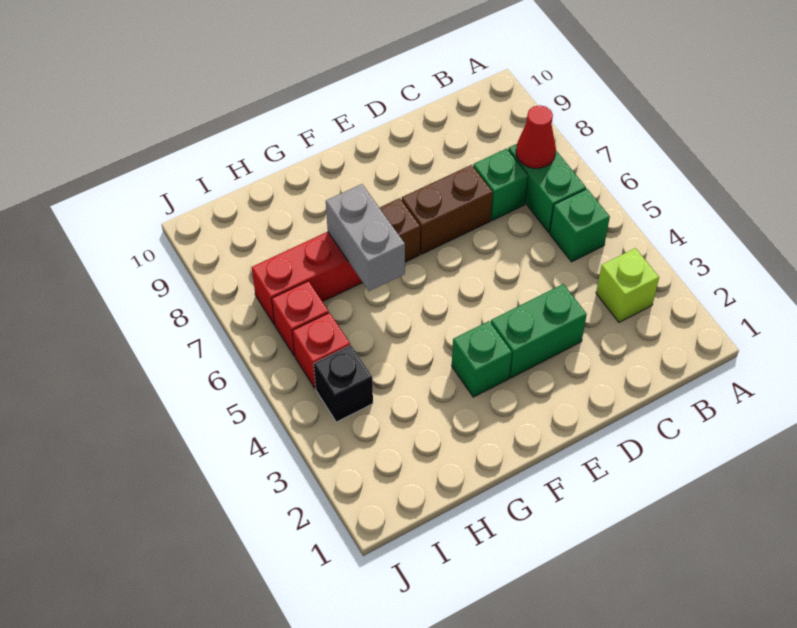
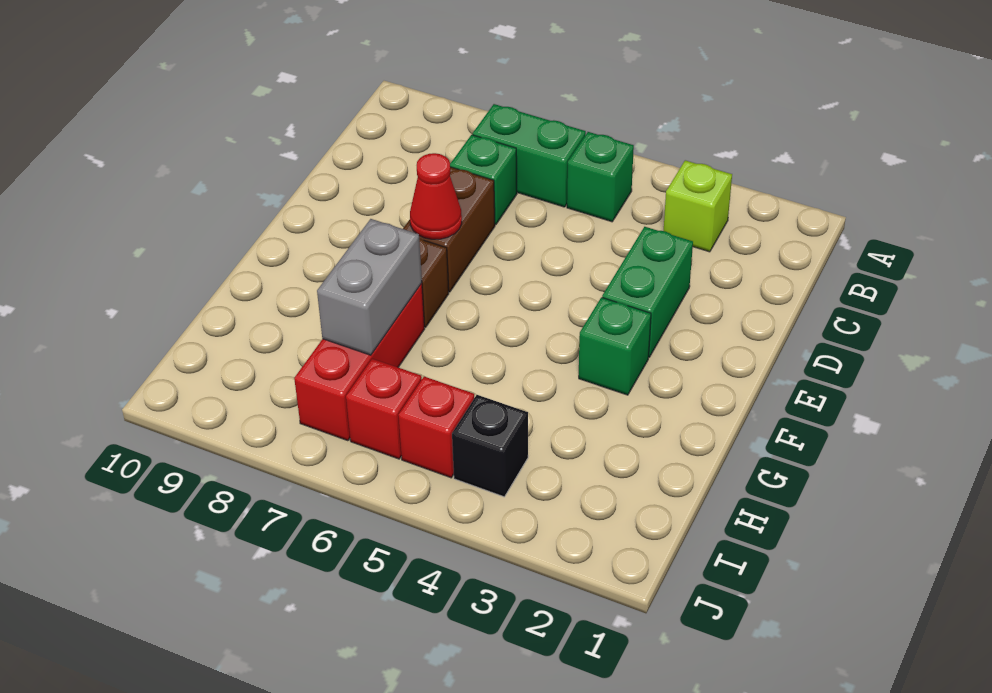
red 1x1 cone [516,105,556,168] -> red 1x1 cone moved to [410,153,462,239]
grey 1x2 brick [326,184,405,291] -> grey 1x2 brick turned to [317,219,422,355]

